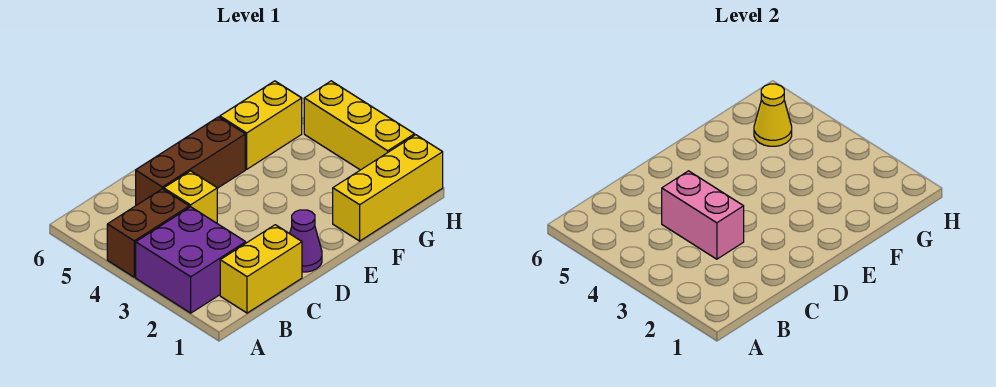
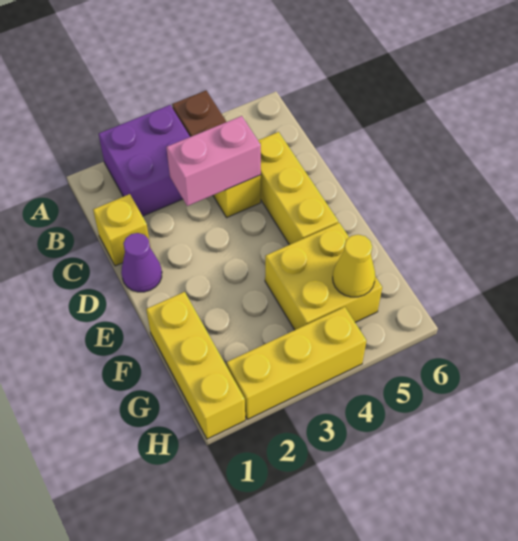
yellow 1x2 brick [220,225,302,313] -> yellow 1x1 brick [93,194,151,266]
brown 1x3 brick [136,117,245,205] -> yellow 1x3 brick [258,132,338,245]
yellow 1x2 brick [220,81,302,169] -> yellow 2x2 brick [265,223,382,330]

